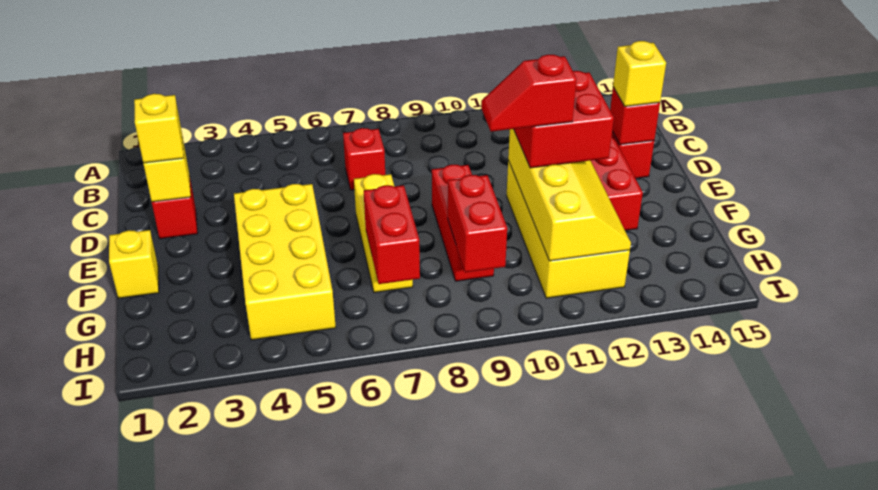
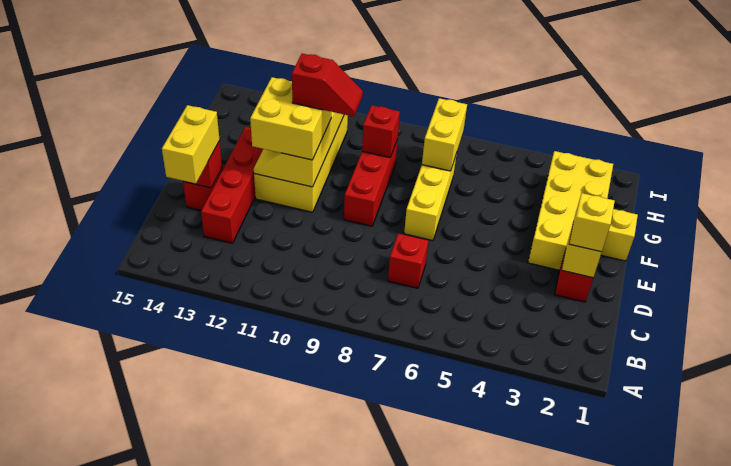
yellow 1x1 brick [613,41,666,106] -> yellow 1x2 brick [162,105,220,184]
yellow 2x4 brick [234,184,336,340] -> yellow 2x4 brick moved to [528,151,613,270]
red 2x2 brick [514,71,614,168] -> yellow 2x2 brick [250,77,331,160]
red 1x2 brick [364,185,420,284] -> yellow 1x2 brick [422,98,467,171]
red 1x2 brick [448,175,507,272] -> red 1x1 brick [362,105,400,157]

